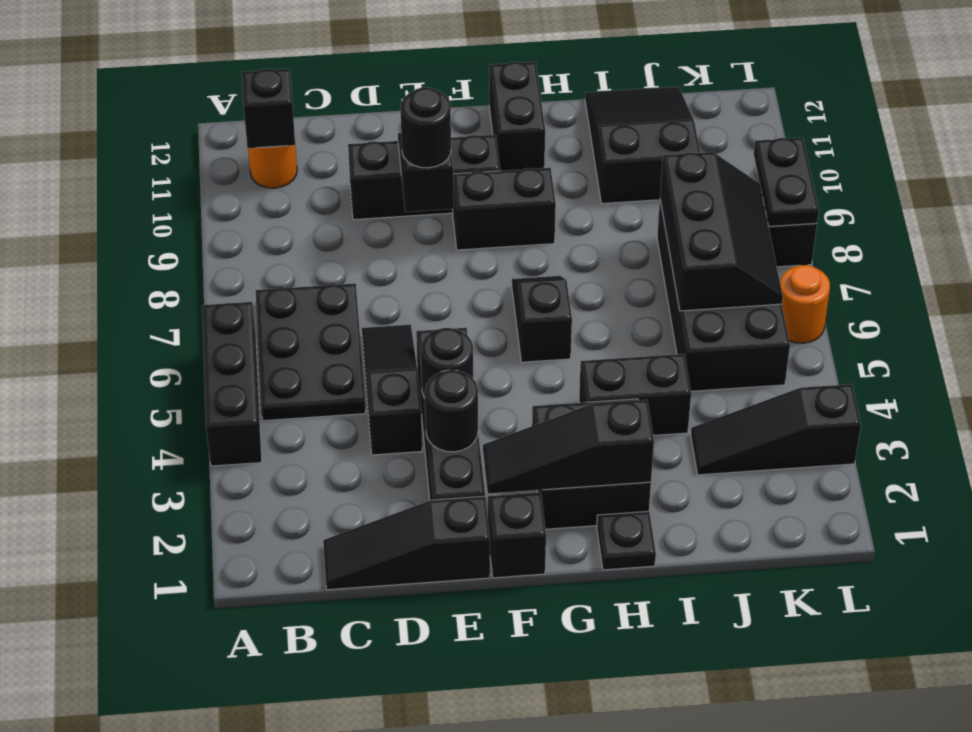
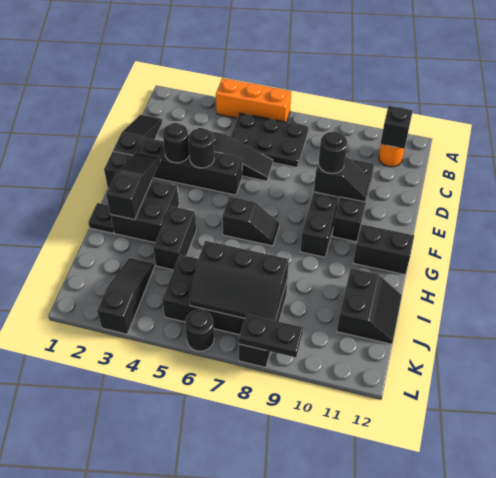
black 1x3 brick [202,302,262,466] -> orange 1x3 brick [216,78,291,122]
black 2x3 slope [585,87,700,204] -> black 2x2 slope [337,268,402,344]
orange 1x1 round brick [780,265,830,343] -> black 1x1 round brick [185,310,214,351]

